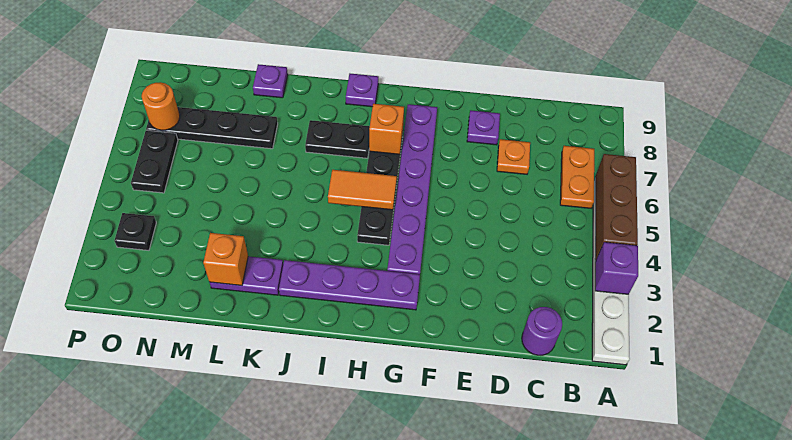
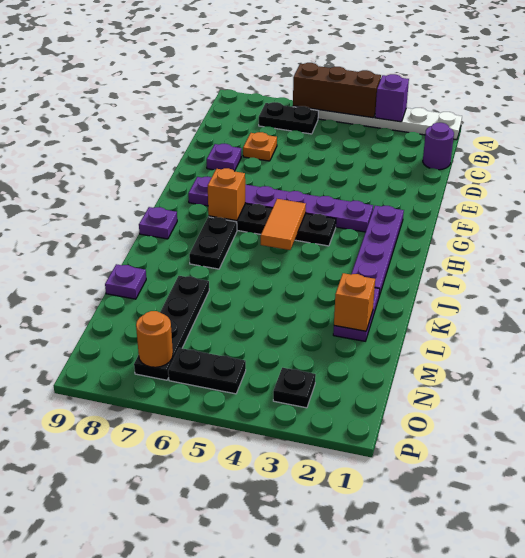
orange 1x2 plate [560,146,594,208] -> black 1x2 plate [259,102,318,134]

